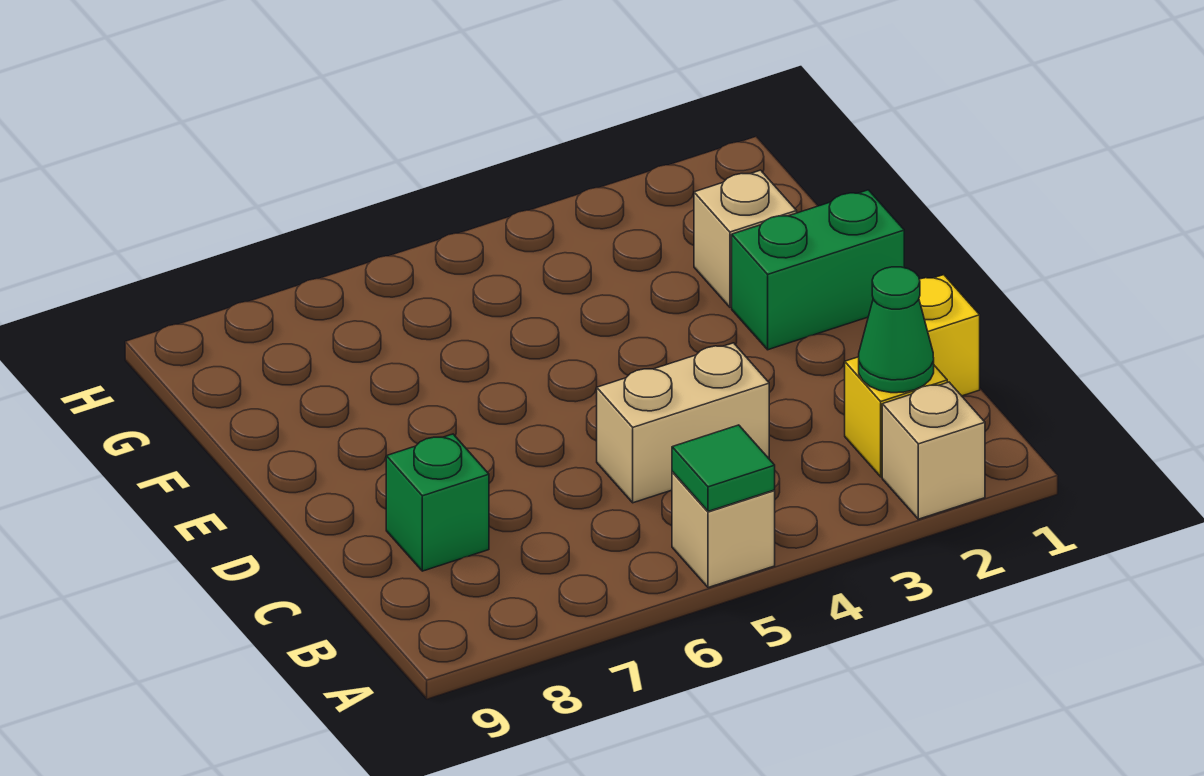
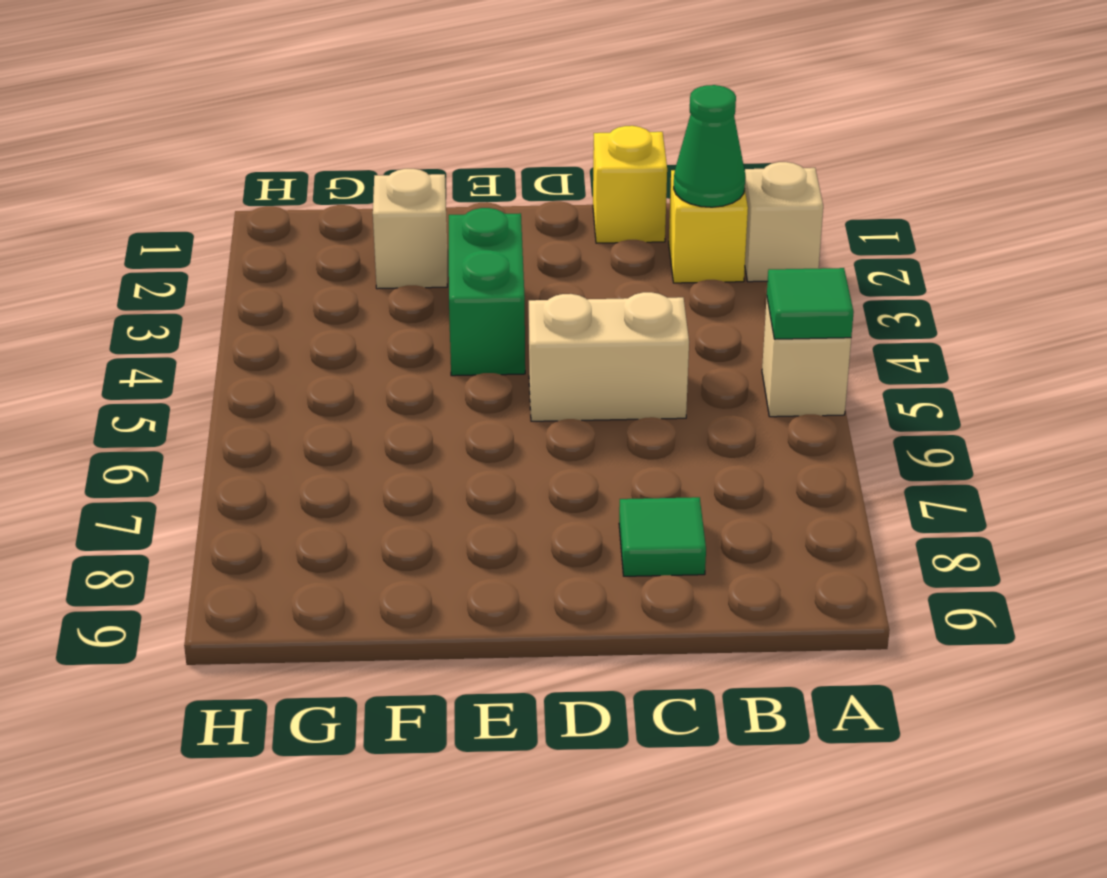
tan 1x2 brick [597,343,769,503] -> tan 1x2 brick turned to [529,292,689,421]
green 1x1 brick [386,434,489,571] -> green 1x1 tile [619,497,706,576]
green 1x2 brick [732,190,904,350] -> green 1x2 brick moved to [449,208,525,376]

